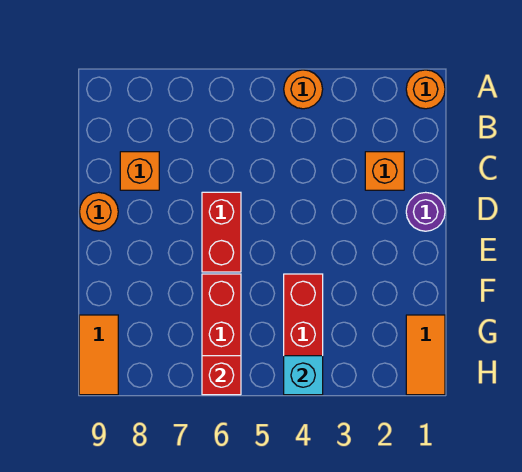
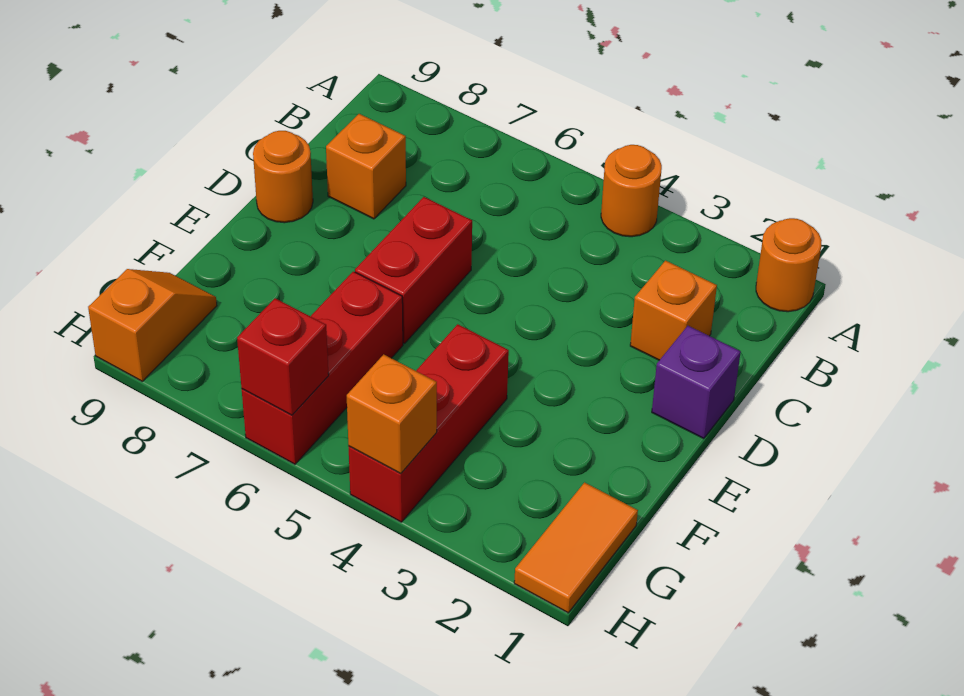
purple 1x1 round brick [406,192,445,231] -> purple 1x1 brick [652,326,741,439]
orange 1x2 tile [79,315,118,395] -> orange 1x2 slope [88,269,217,381]
cyan 1x1 brick [284,356,323,395] -> orange 1x1 brick [347,354,437,473]

